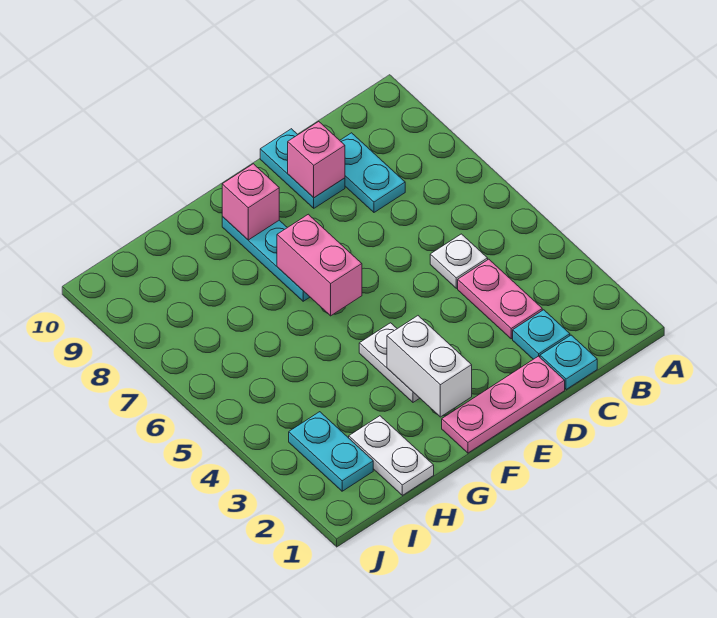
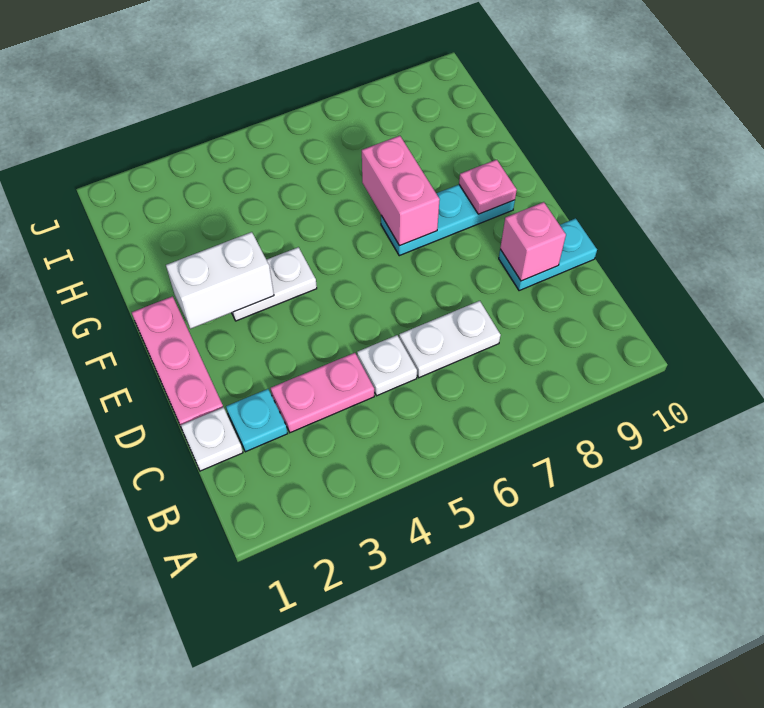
cyan 1x1 plate [540,335,597,390] -> white 1x1 plate [180,407,243,471]
cyan 1x2 plate [340,133,405,212] -> none
pink 1x2 brick [277,214,362,316] -> pink 1x2 brick turned to [362,136,440,246]
pink 1x1 brick [222,164,279,240] -> pink 1x1 plate [459,160,517,214]
white 1x2 plate [349,416,434,495] -> white 1x2 plate moved to [399,301,501,378]
cyan 1x2 plate [289,412,373,491] -> none

